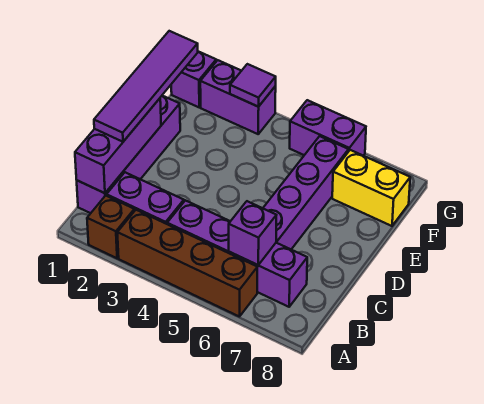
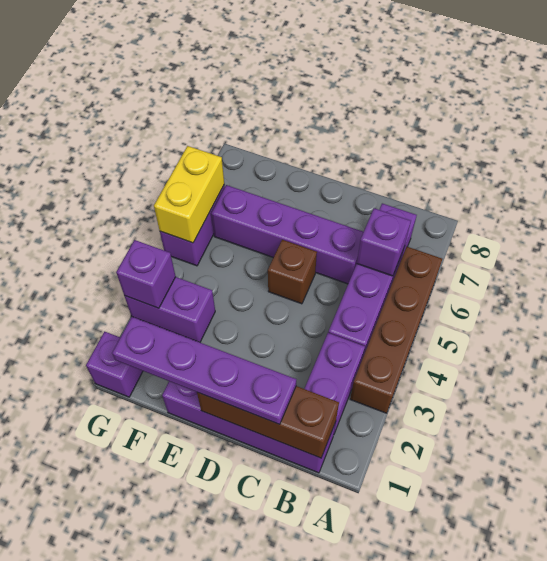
brown 1x1 brick [87,196,134,258] -> brown 1x1 brick moved to [268,240,317,304]
purple 1x3 brick [75,98,161,193] -> brown 1x3 brick [197,386,339,458]
purple 1x4 tile [94,31,198,142] -> purple 1x4 plate [112,317,296,424]
yellow 1x2 brick [332,150,410,226] -> yellow 1x2 brick moved to [154,146,224,243]
purple 1x2 brick [200,60,276,134] -> purple 1x2 brick turned to [125,277,215,342]
purple 1x1 tile [230,64,276,107] -> purple 1x1 brick [116,240,176,308]

